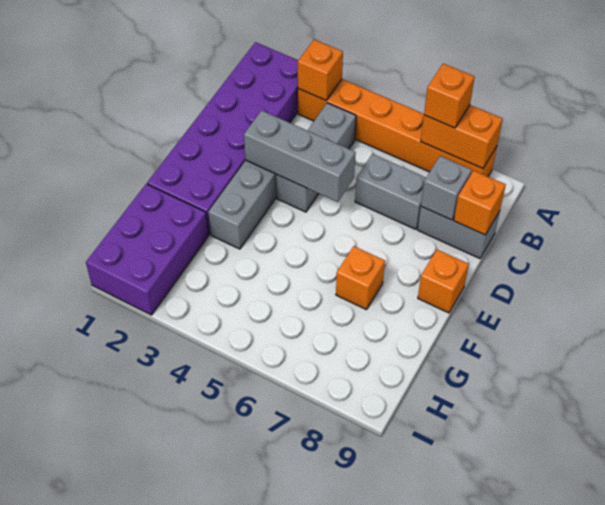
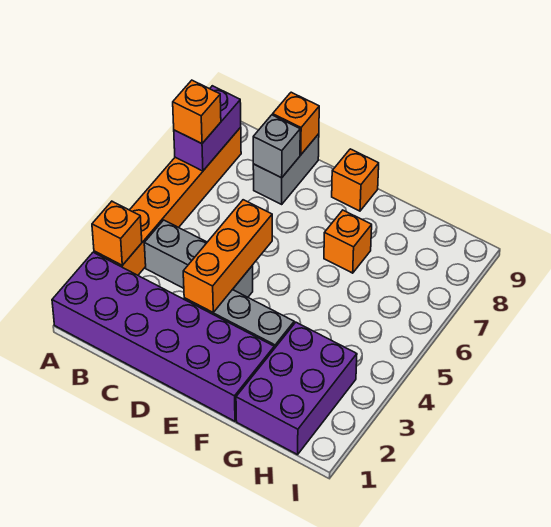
orange 1x2 brick [421,105,503,168] -> purple 1x2 brick [174,86,241,171]
grey 1x2 brick [355,154,426,229] -> none
grey 1x3 brick [244,110,356,202] -> orange 1x3 brick [183,200,272,312]
purple 2x3 brick [86,184,209,315] -> purple 2x3 brick turned to [236,322,357,455]

